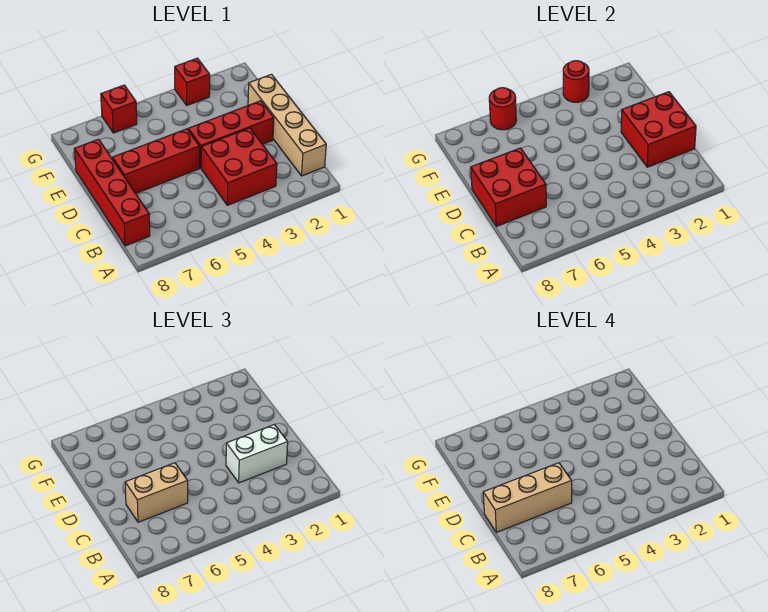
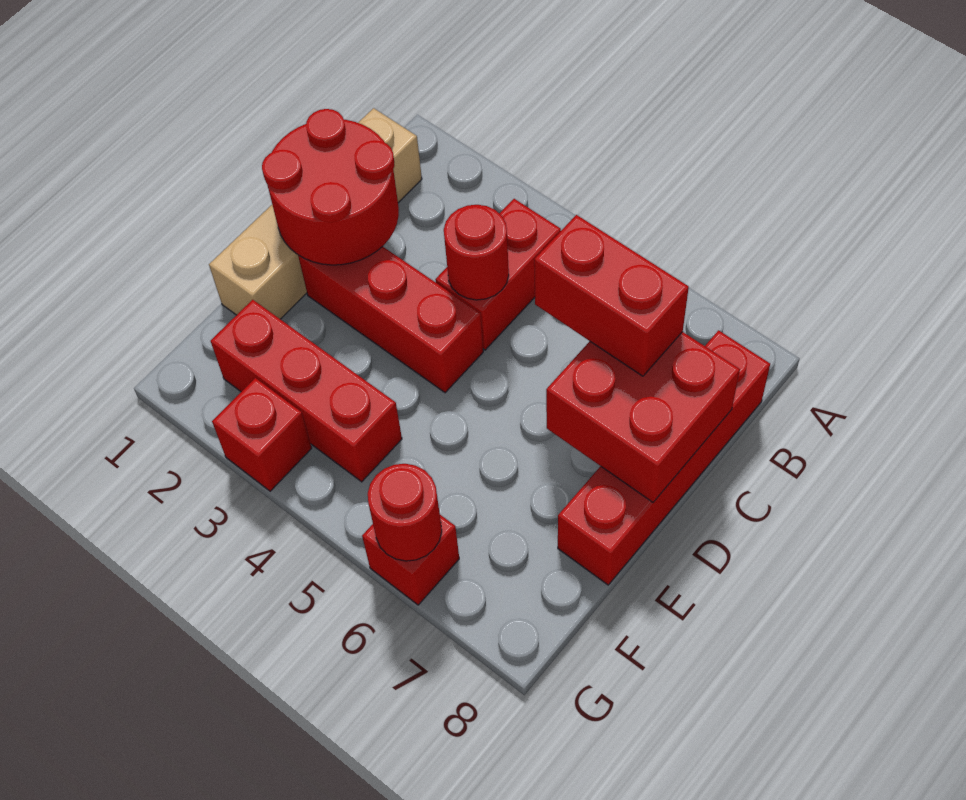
red 2x2 brick [201,128,277,205] -> red 1x2 brick [435,199,561,350]
red 2x2 brick [621,92,696,167] -> red 2x2 round brick [262,109,399,265]
white 1x2 brick [226,424,288,483] -> none
tan 1x2 brick [125,463,188,522] -> red 1x2 brick [534,215,689,376]
tan 1x3 brick [483,463,572,532] -> none
red 1x3 brick [113,129,200,193] -> red 1x3 brick moved to [211,300,402,482]
red 1x1 round brick [563,61,589,102] -> red 1x1 round brick moved to [444,205,509,300]

